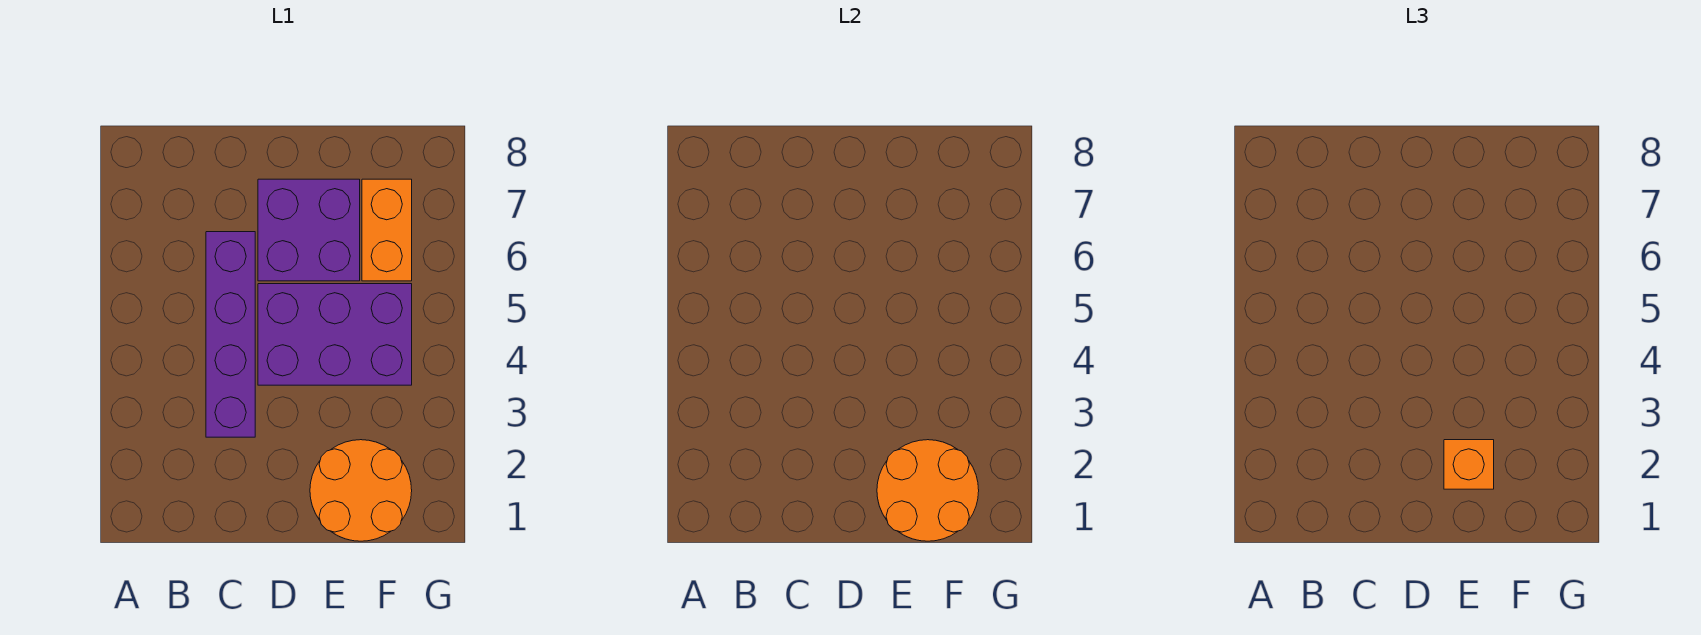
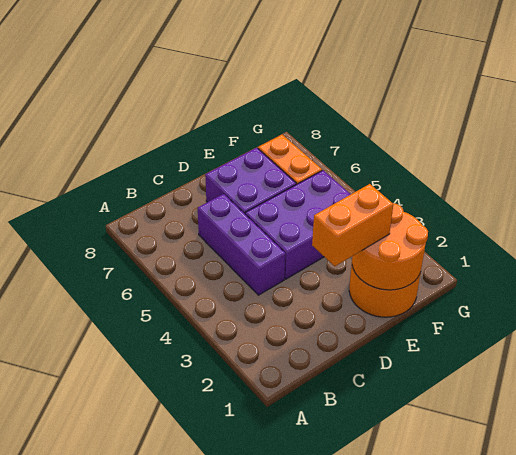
purple 1x4 brick [206,232,255,437] -> purple 1x3 brick [198,194,285,295]
orange 1x1 brick [1444,440,1494,489] -> orange 1x2 brick [312,184,393,266]

